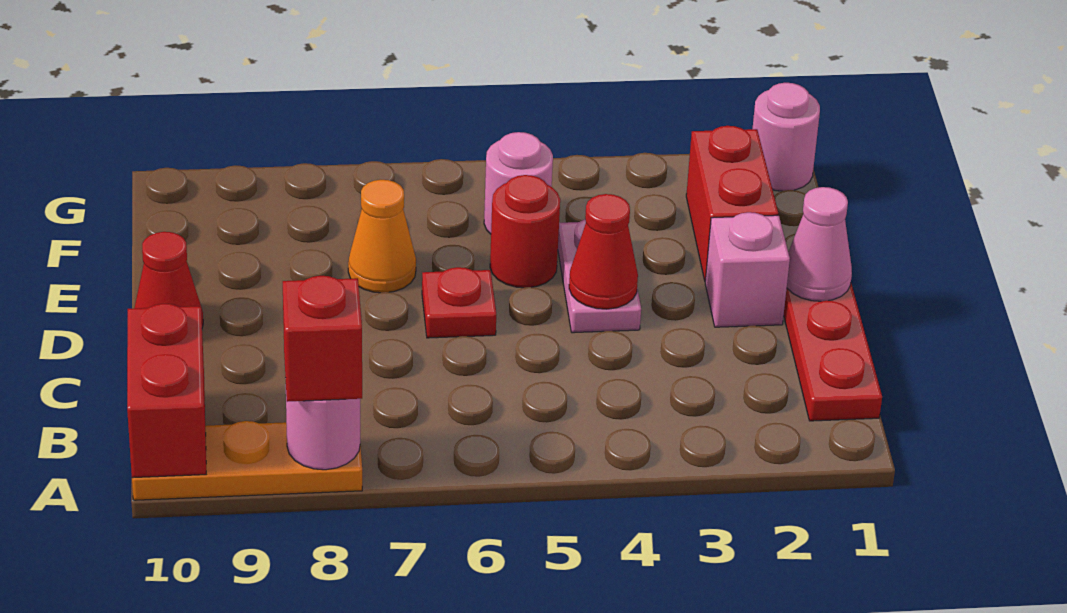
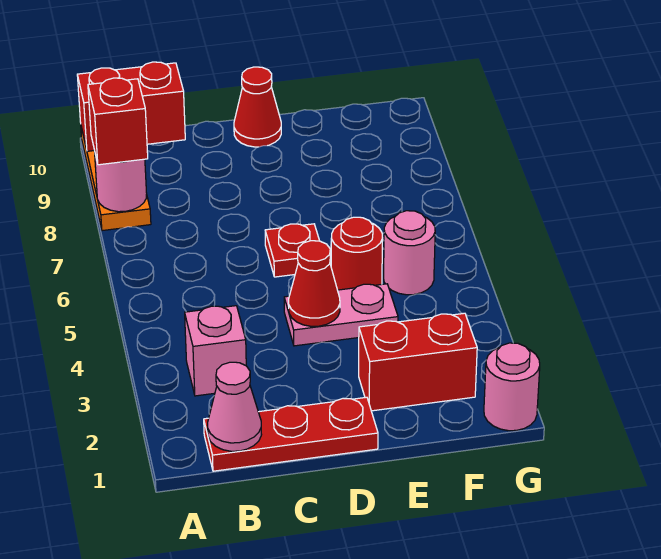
pink 1x1 cone [787,187,852,301] -> pink 1x1 cone moved to [208,362,262,451]
pink 1x1 brick [705,212,790,327] -> pink 1x1 brick moved to [185,306,246,396]
orange 1x1 cone [348,180,416,293] -> none

